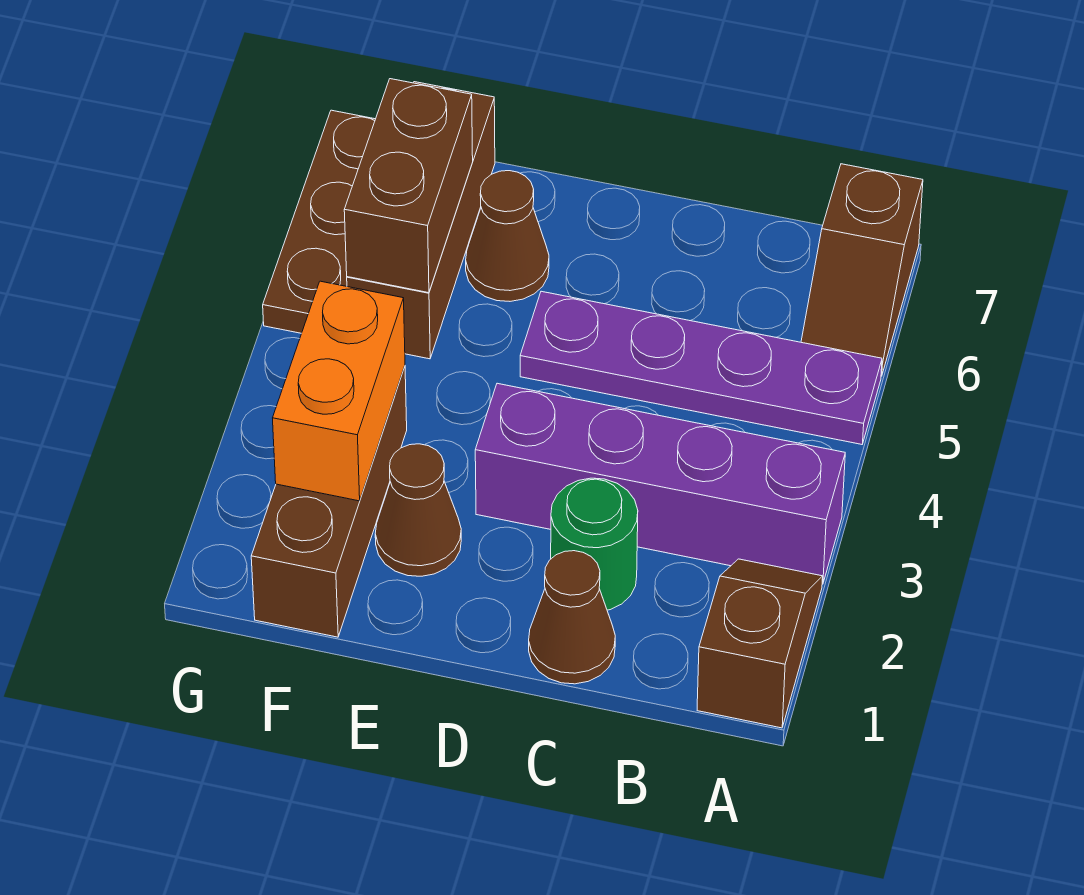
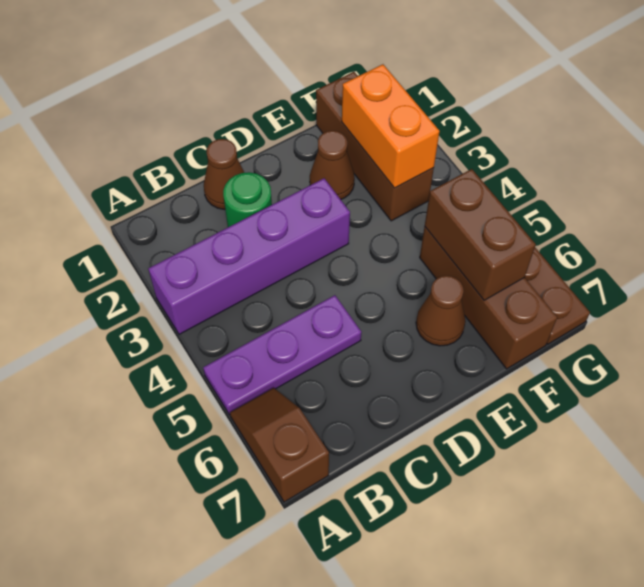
brown 1x2 slope [697,559,823,728] -> none
purple 1x4 plate [520,291,882,444] -> purple 1x3 plate [203,295,361,415]

